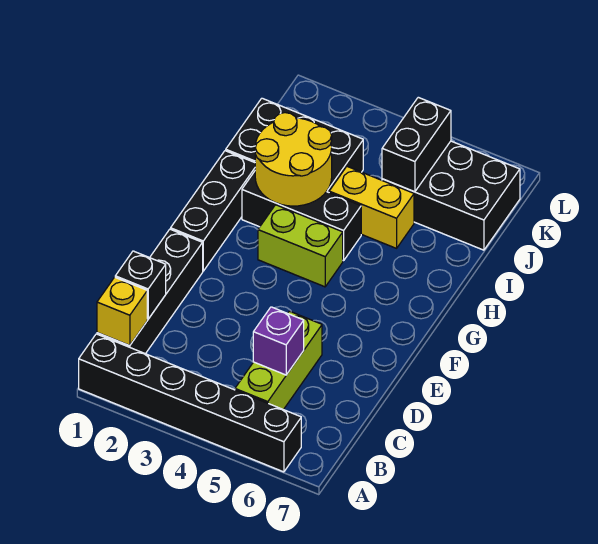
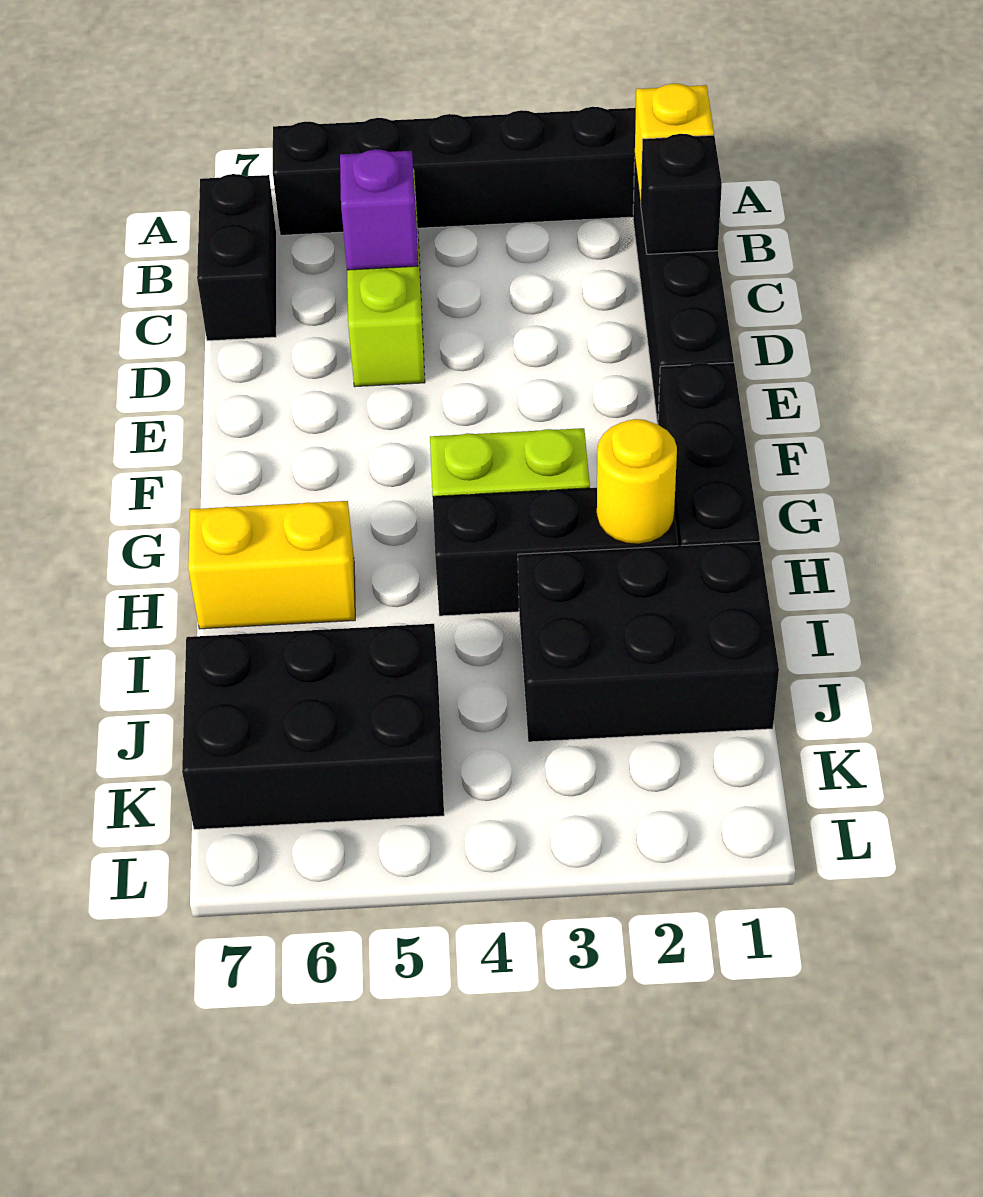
yellow 2x2 round brick [255,113,332,206] -> yellow 1x1 round brick [597,419,677,544]
yellow 1x2 brick [329,167,414,248] -> yellow 1x2 brick moved to [188,501,355,629]
black 1x2 brick [382,97,451,192] -> black 1x2 brick moved to [197,174,277,341]

